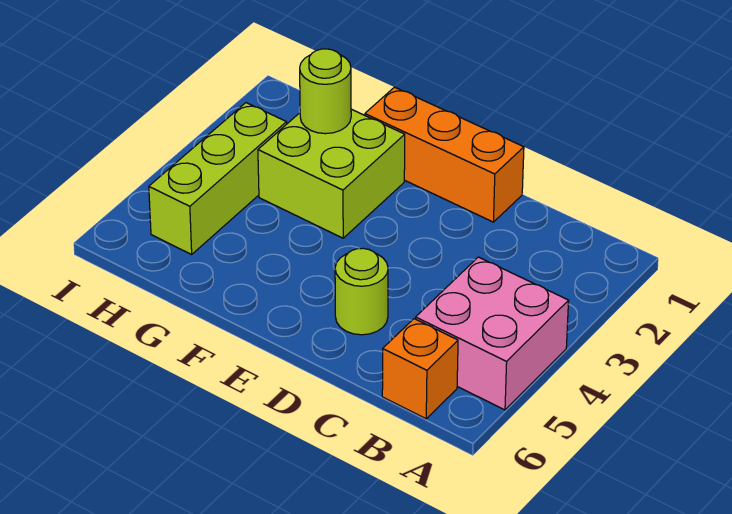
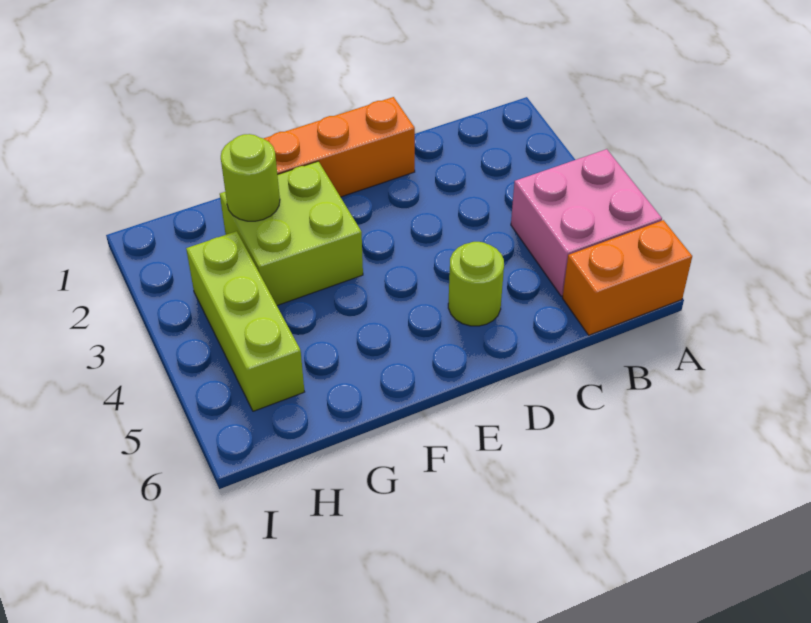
orange 1x1 brick [382,319,458,419] -> orange 1x2 brick [563,220,692,335]

